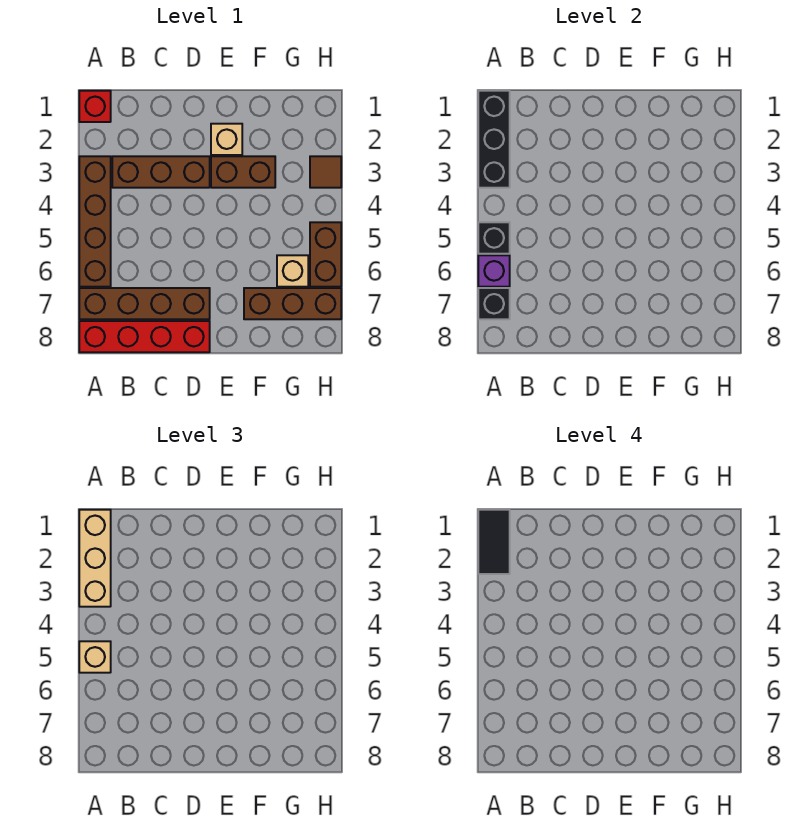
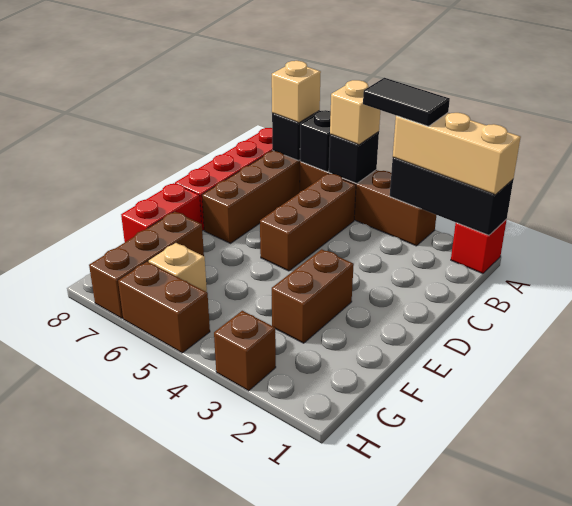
black 1x2 tile [478,510,510,574] -> black 1x2 tile moved to [363,78,450,126]
purple 1x1 brick [478,255,510,287] -> black 1x1 brick [300,110,331,172]
brown 1x3 brick [112,156,210,188] -> brown 1x3 brick moved to [260,174,356,271]
tan 1x1 brick [211,124,242,155] -> tan 1x1 brick moved to [272,61,321,123]
none -> red 1x2 brick [121,183,201,242]
brown 1x1 tile [310,156,341,188] -> brown 1x1 brick [214,311,276,391]

